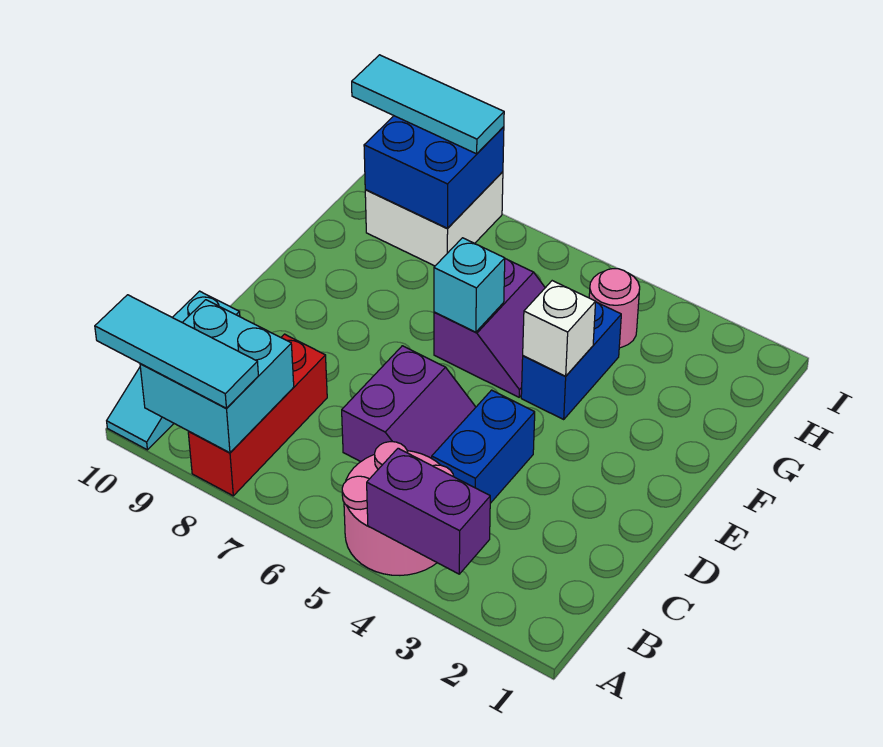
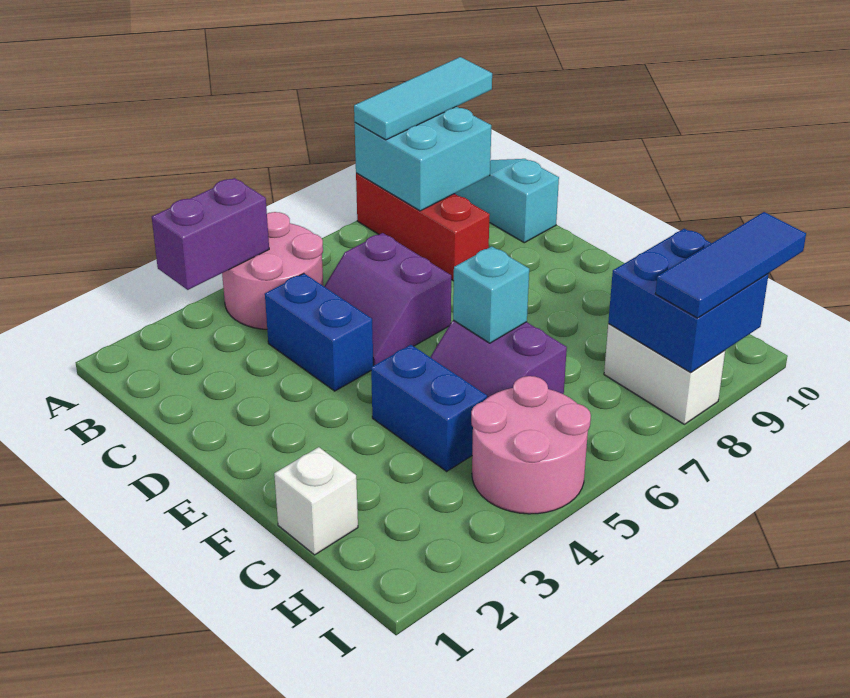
white 1x1 brick [523,281,596,376] -> white 1x1 brick moved to [274,447,358,555]
pink 1x1 round brick [589,269,640,348] -> pink 2x2 round brick [471,376,591,514]
white 2x2 brick [365,172,503,266] -> white 1x2 brick [604,324,725,424]
cyan 1x3 tile [352,55,504,154] -> blue 1x3 tile [655,212,806,318]

